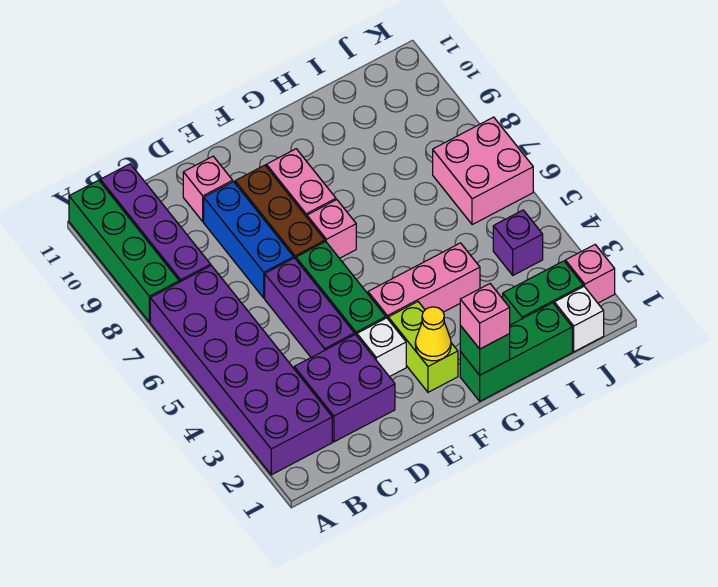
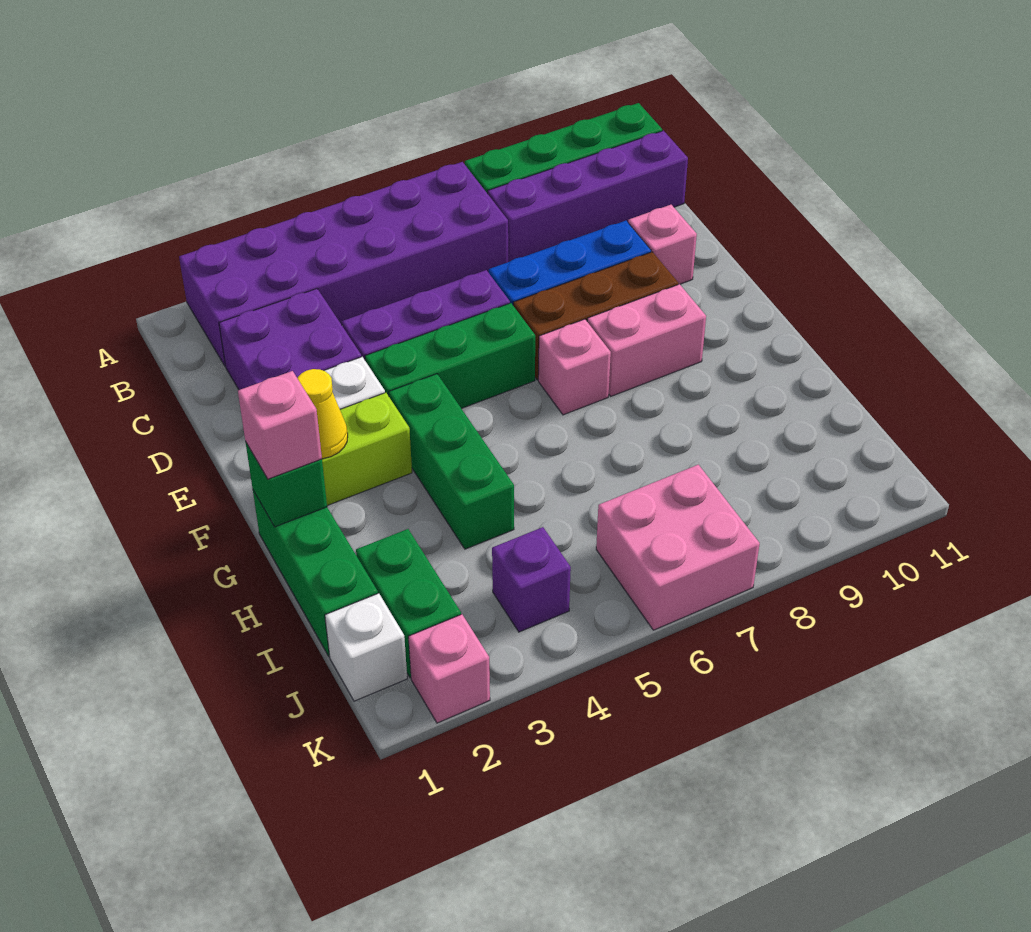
pink 1x3 brick [368,243,480,319] -> green 1x3 brick [389,374,514,549]

